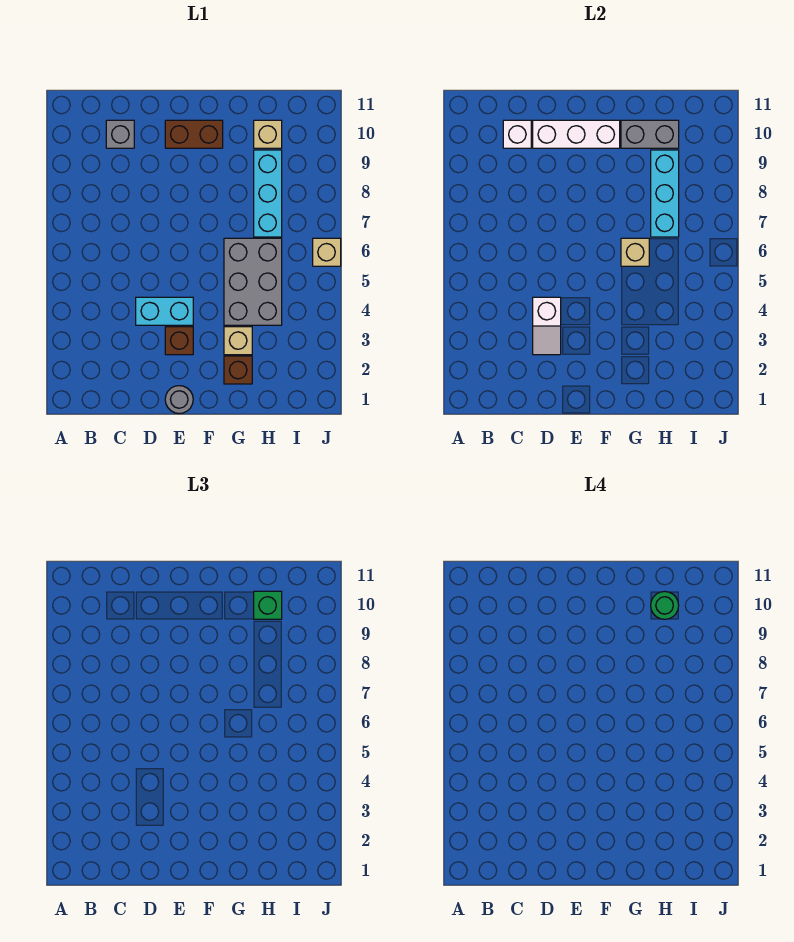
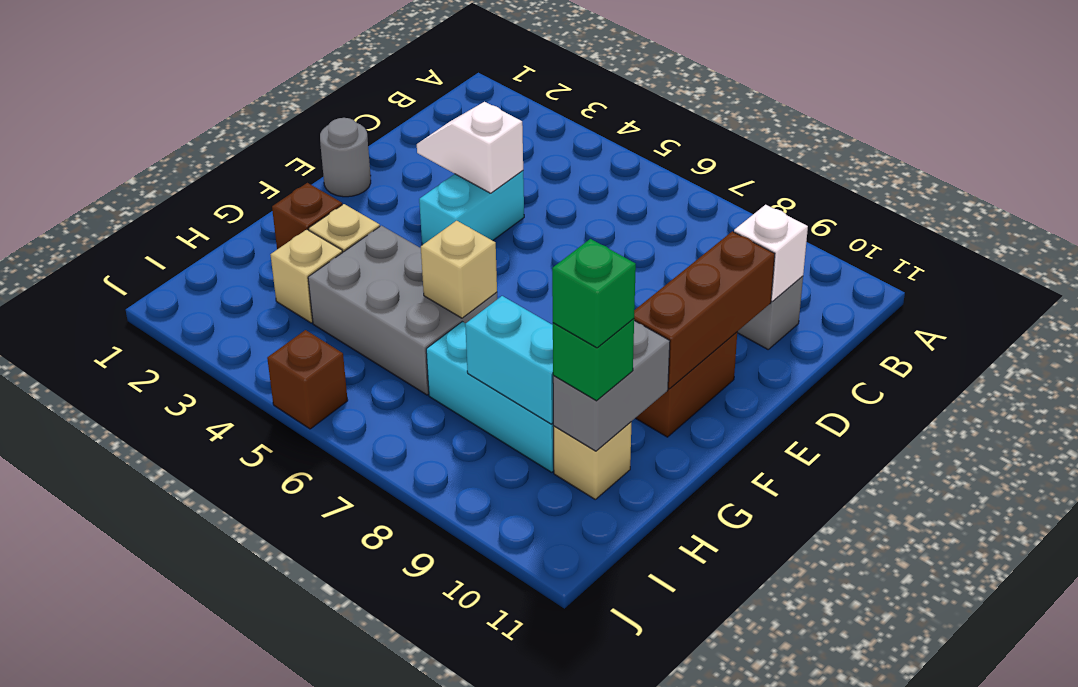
white 1x3 brick [533,120,620,148] -> brown 1x3 brick [634,231,775,389]
brown 1x1 brick [165,327,193,355] -> brown 1x1 brick moved to [267,330,348,429]
cyan 1x3 brick [651,150,679,237] -> cyan 1x2 brick [465,296,553,424]
green 1x1 round brick [651,591,679,619] -> green 1x1 brick [552,239,636,348]
tan 1x1 brick [313,238,341,266] -> tan 1x1 brick moved to [271,229,343,323]

